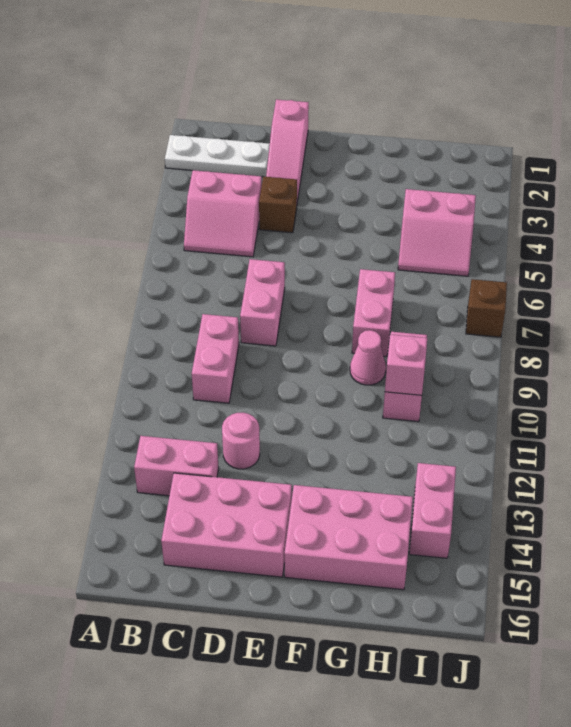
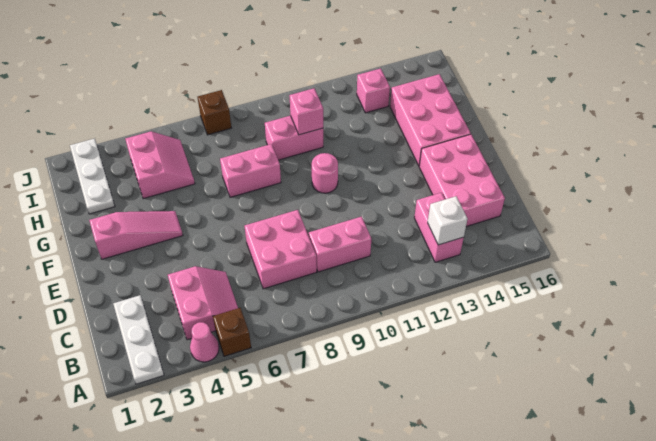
none -> white 1x1 brick [428,196,467,245]
pink 1x3 slope [266,99,309,202] -> pink 1x3 slope moved to [89,211,183,259]
brown 1x1 brick [259,177,297,233] -> brown 1x1 brick moved to [213,308,251,356]
pink 1x2 brick [240,259,285,346] -> pink 2x2 brick [245,210,317,289]
pink 1x1 round brick [222,413,260,469] -> pink 1x1 round brick moved to [312,153,338,193]
pink 1x1 cone [350,330,386,385] -> pink 1x1 cone moved to [190,322,219,362]
none -> white 1x3 plate [70,138,115,214]
pink 1x2 brick [409,463,456,558] -> pink 1x1 brick [357,68,390,113]

